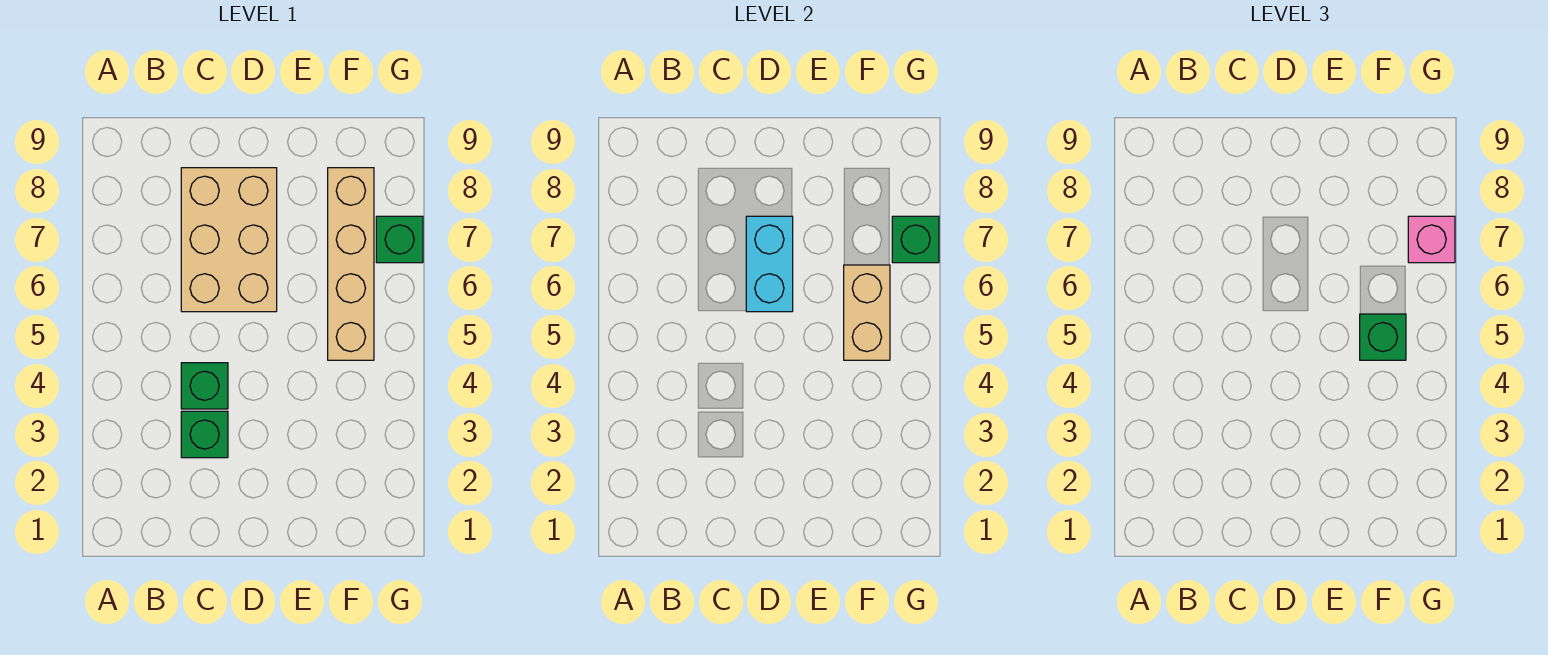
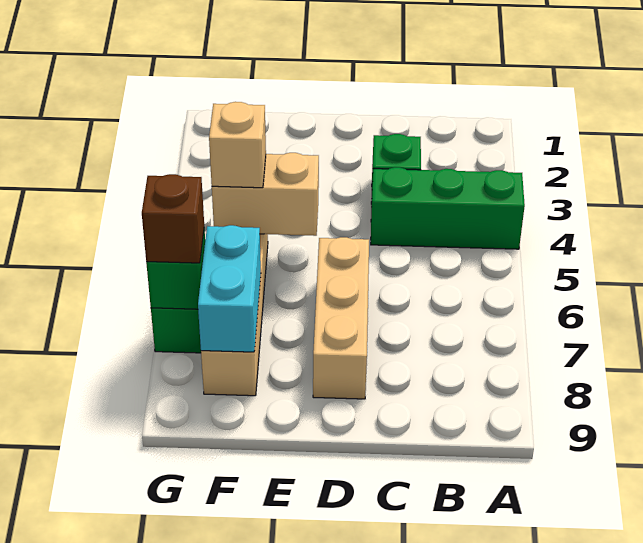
green 1x1 brick [181,363,228,409] -> green 1x3 brick [371,167,525,249]
tan 2x3 brick [181,168,277,312] -> tan 1x3 brick [313,237,369,399]
cyan 1x2 brick [746,216,793,312] -> cyan 1x2 brick moved to [198,225,261,352]
tan 1x2 brick [844,265,890,360] -> tan 1x2 brick turned to [212,153,319,236]
green 1x1 brick [1360,314,1406,360] -> tan 1x1 brick [209,102,266,188]
pink 1x1 brick [1408,216,1455,263] -> brown 1x1 brick [142,174,204,263]

